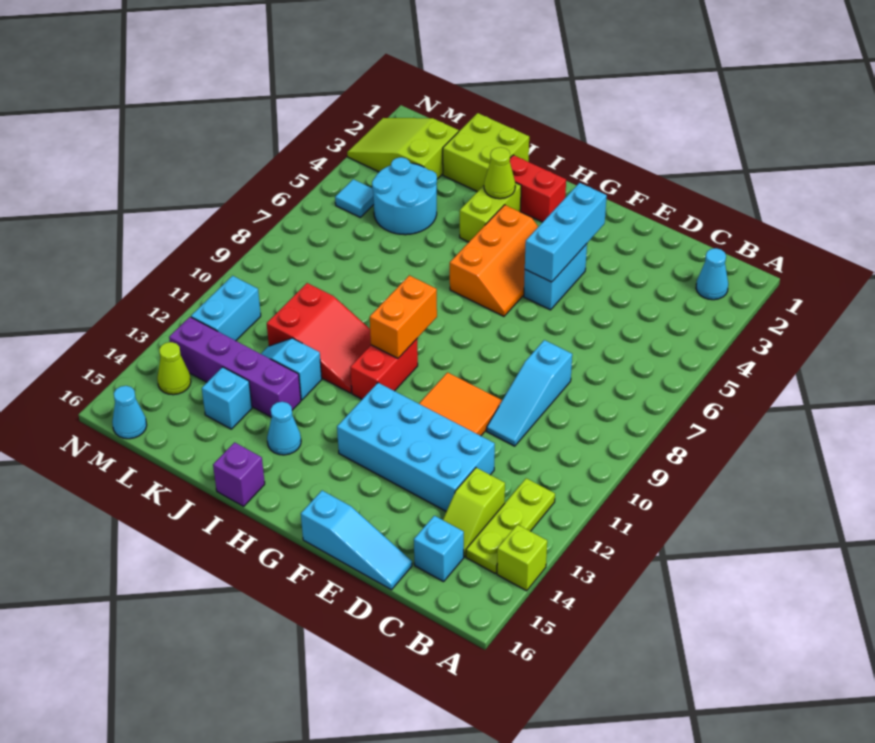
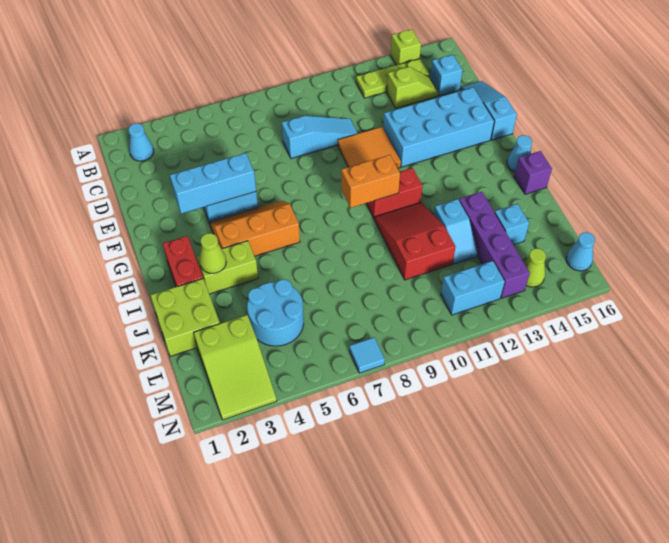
cyan 2x4 brick [337,383,495,511] -> cyan 2x4 brick turned to [383,87,494,167]
cyan 1x1 cone [267,402,301,455] -> cyan 1x1 cone moved to [507,135,532,172]
cyan 1x1 tile [335,179,374,217] -> cyan 1x1 tile moved to [349,337,385,373]

